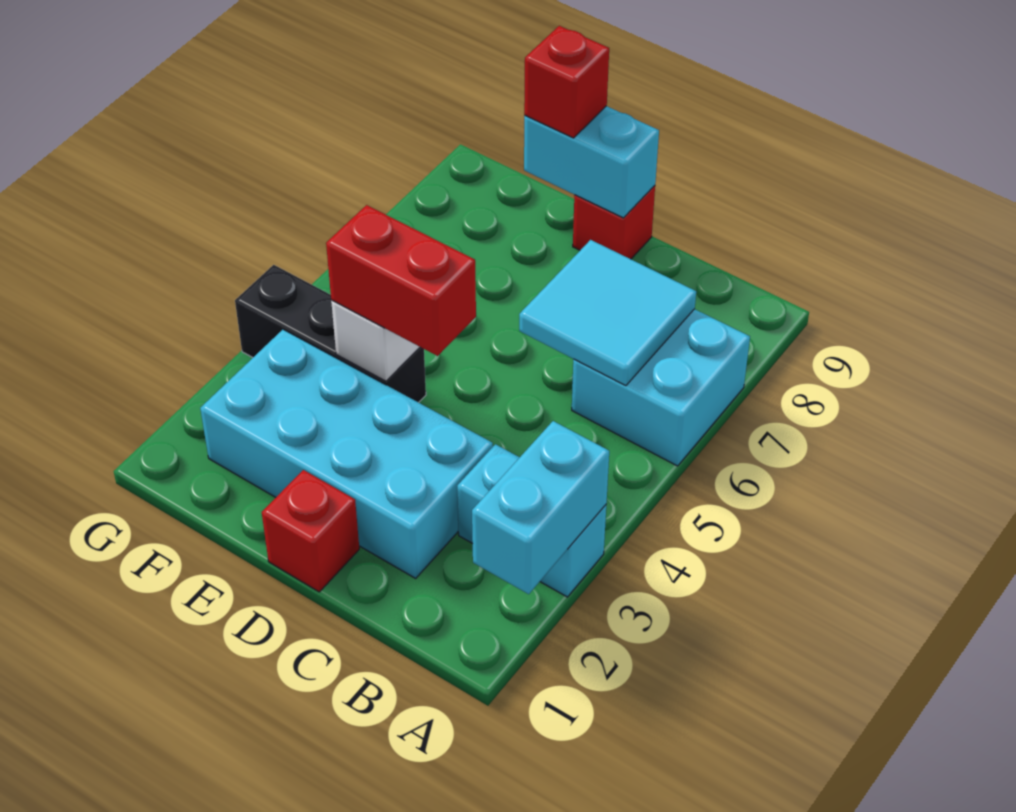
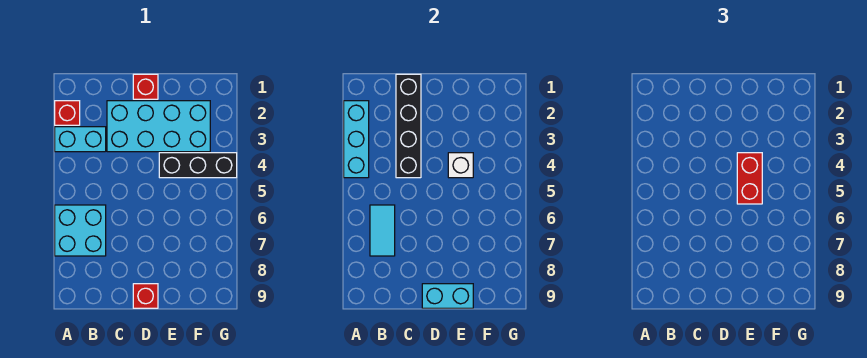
cyan 1x2 brick [472,421,609,594] -> cyan 1x3 brick [344,101,369,178]
cyan 2x2 tile [519,240,696,386] -> cyan 1x2 tile [370,205,395,256]
none -> black 1x4 brick [396,74,421,178]
red 1x2 brick [326,205,476,356] -> red 1x2 brick turned to [737,153,762,204]
red 1x1 brick [524,26,609,138] -> red 1x1 brick moved to [55,101,80,125]

